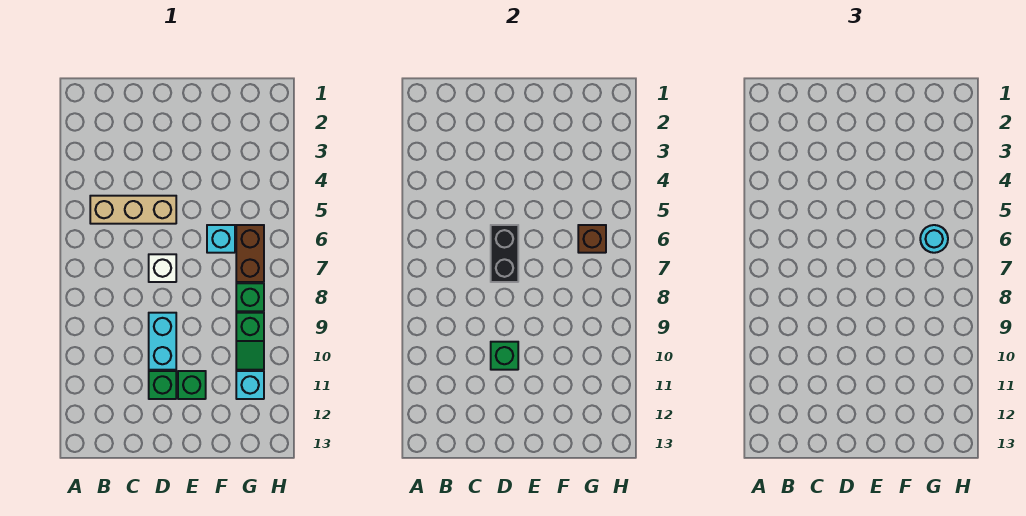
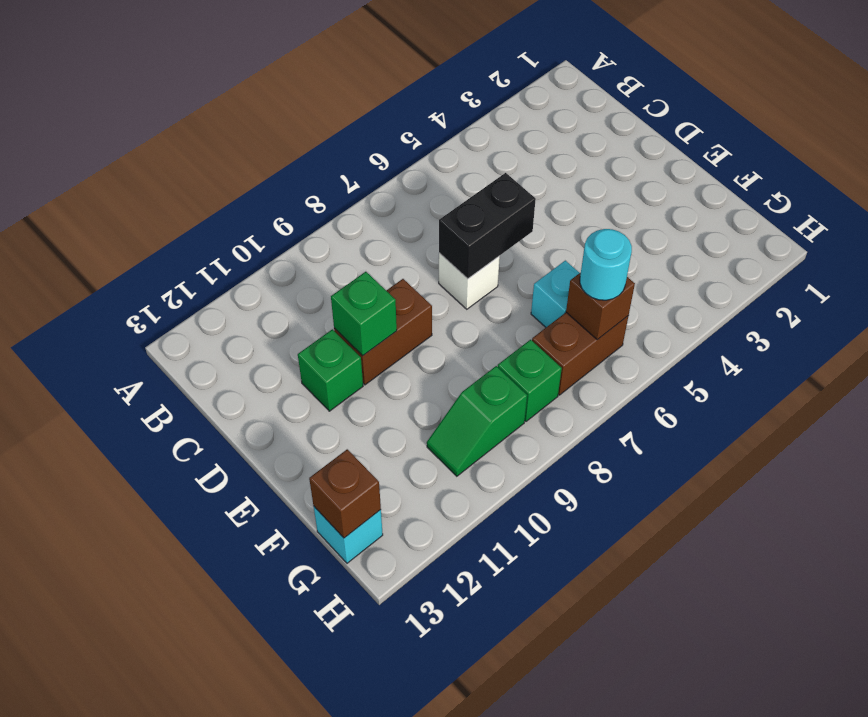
tan 1x3 brick [90,196,176,224] -> none
cyan 1x2 brick [149,313,176,370] -> brown 1x2 brick [334,279,432,385]
green 1x1 brick [178,371,206,399] -> none
cyan 1x1 brick [236,371,264,399] -> cyan 1x1 brick moved to [314,507,383,563]
none -> brown 1x1 brick [309,449,381,538]

